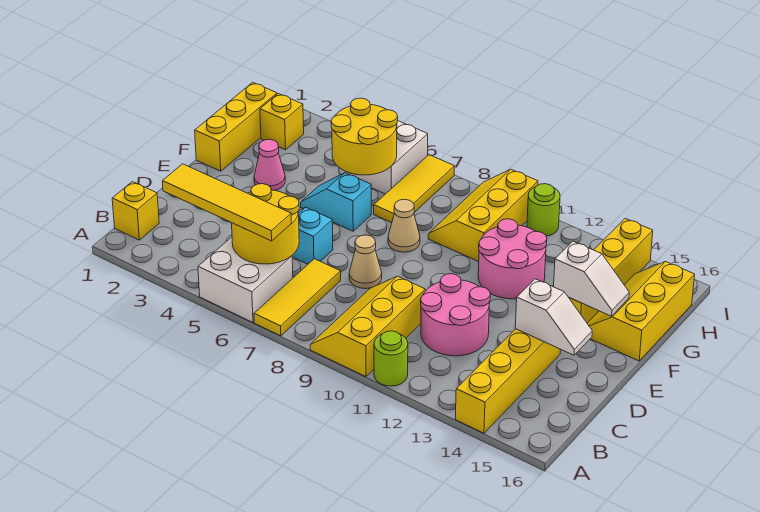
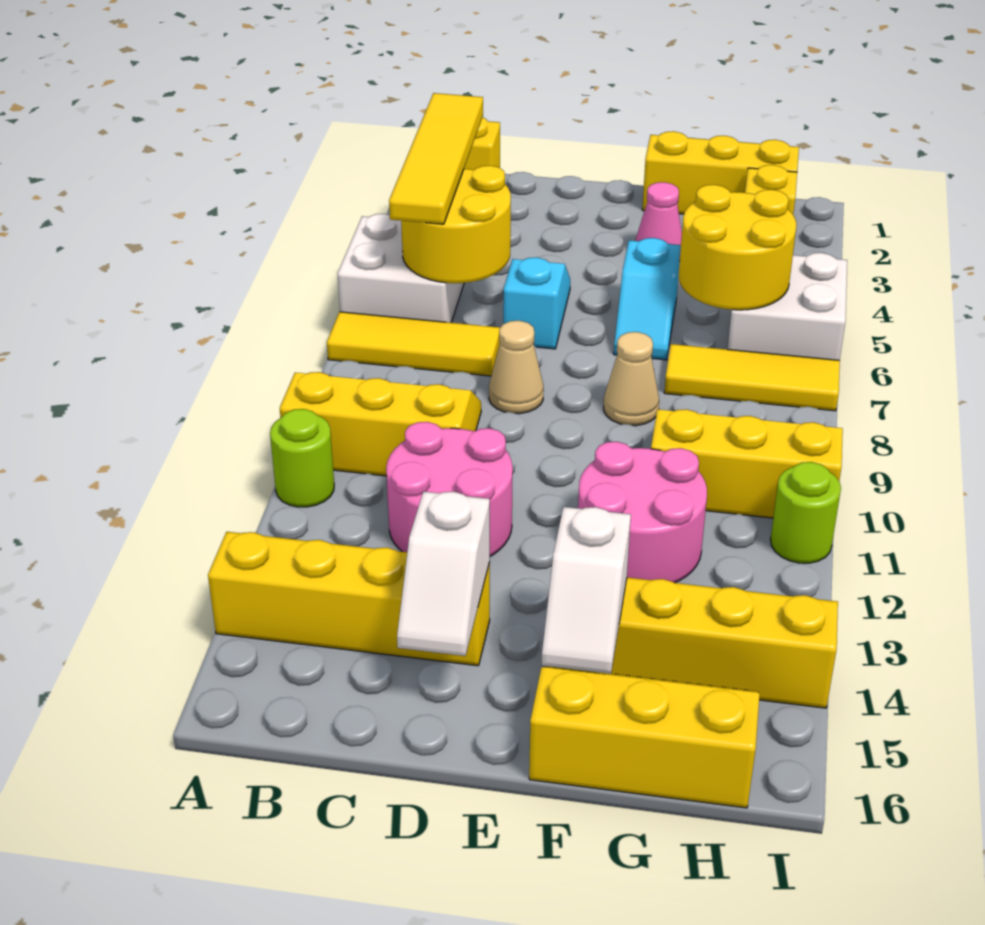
cyan 1x2 slope [301,173,371,231] -> cyan 1x2 slope turned to [614,238,681,360]

